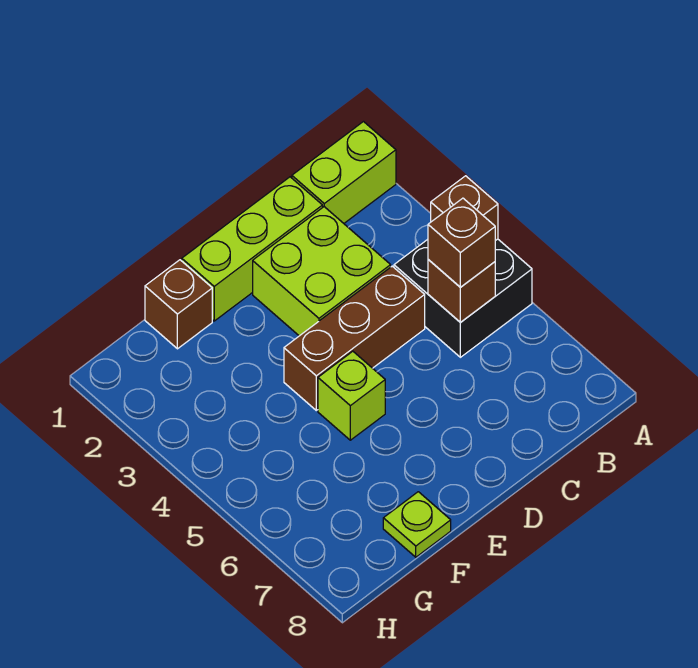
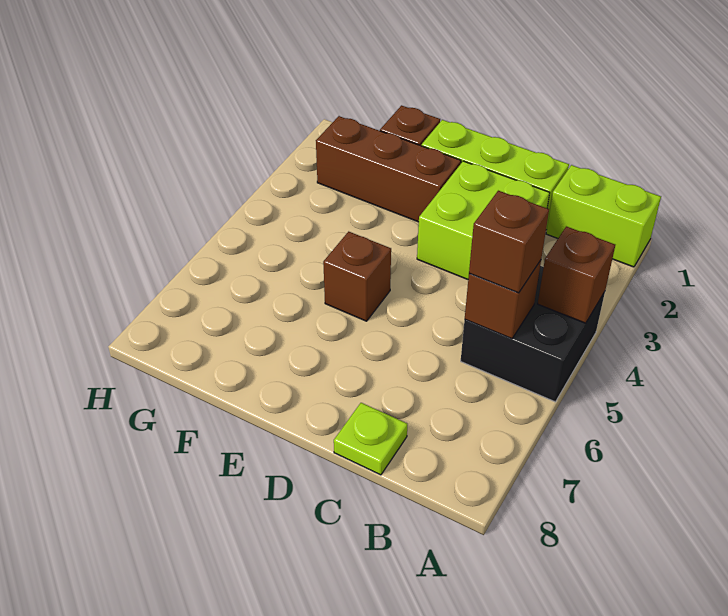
brown 1x3 brick [284,266,425,410] -> brown 1x3 brick moved to [316,116,461,222]
lime 1x1 brick [318,351,385,440] -> brown 1x1 brick [323,232,391,321]
lime 1x1 plate [383,492,451,557] -> lime 1x1 plate moved to [334,403,407,475]

